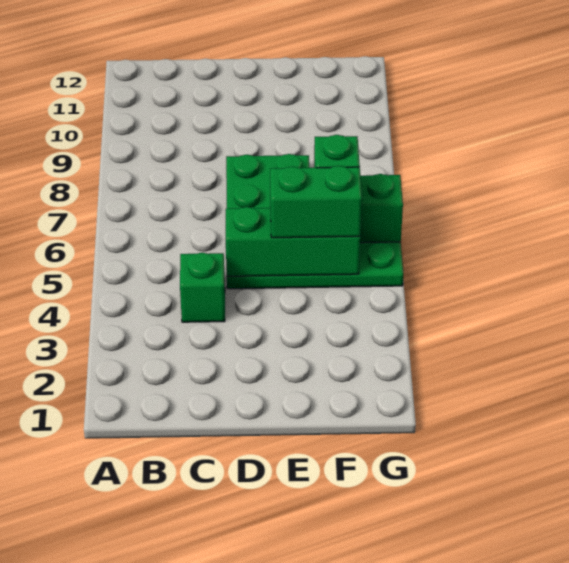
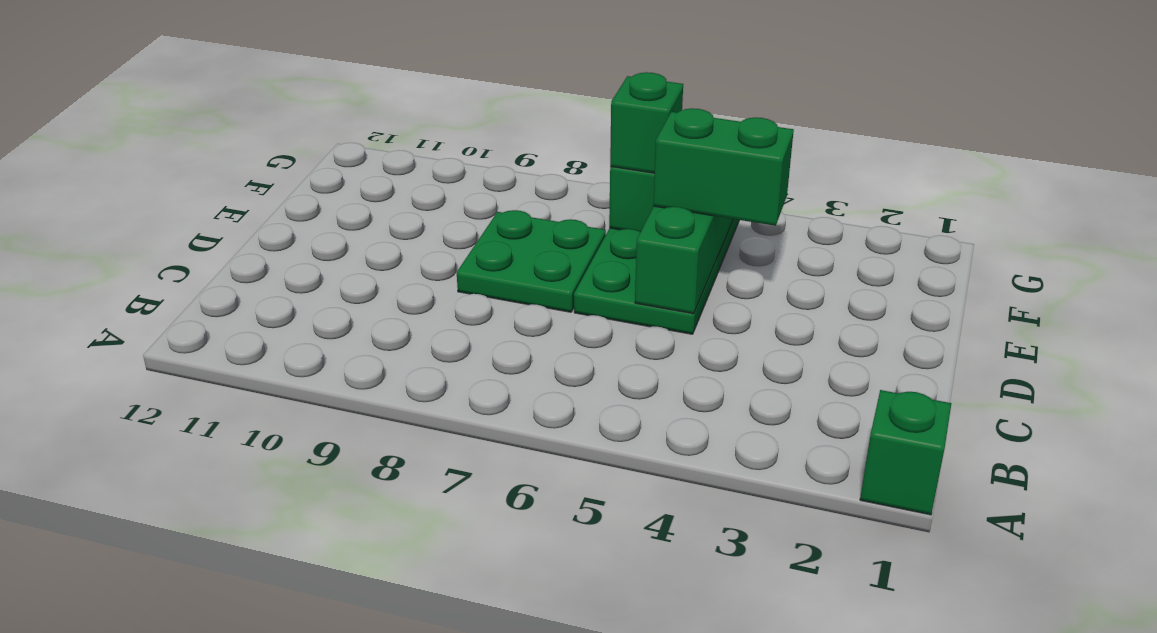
green 1x1 brick [180,253,225,322] -> green 1x1 brick moved to [860,390,951,515]
green 1x2 brick [270,166,362,238] -> green 1x2 brick turned to [653,108,794,226]

